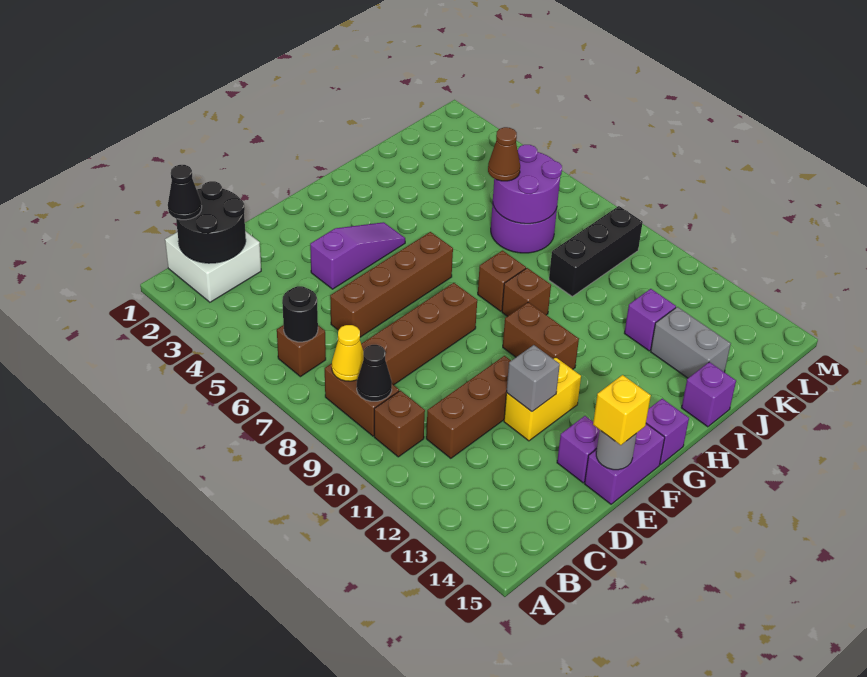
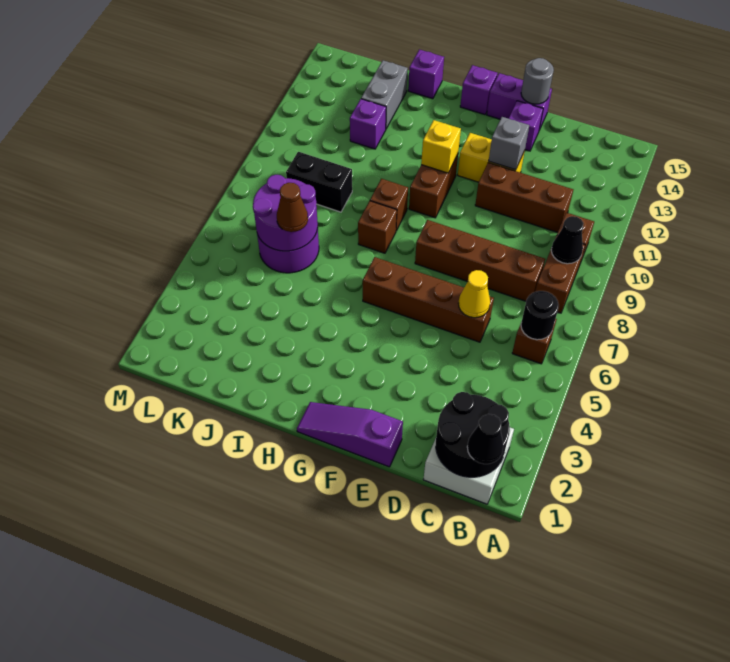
yellow 1x1 cone [332,325,364,381] -> yellow 1x1 cone moved to [458,270,490,318]
purple 1x3 slope [310,222,405,289] -> purple 1x3 slope moved to [297,402,403,467]
yellow 1x1 brick [593,375,651,445] -> yellow 1x1 brick moved to [421,120,461,173]
black 1x3 brick [549,206,643,296] -> black 1x2 brick [286,152,352,212]

